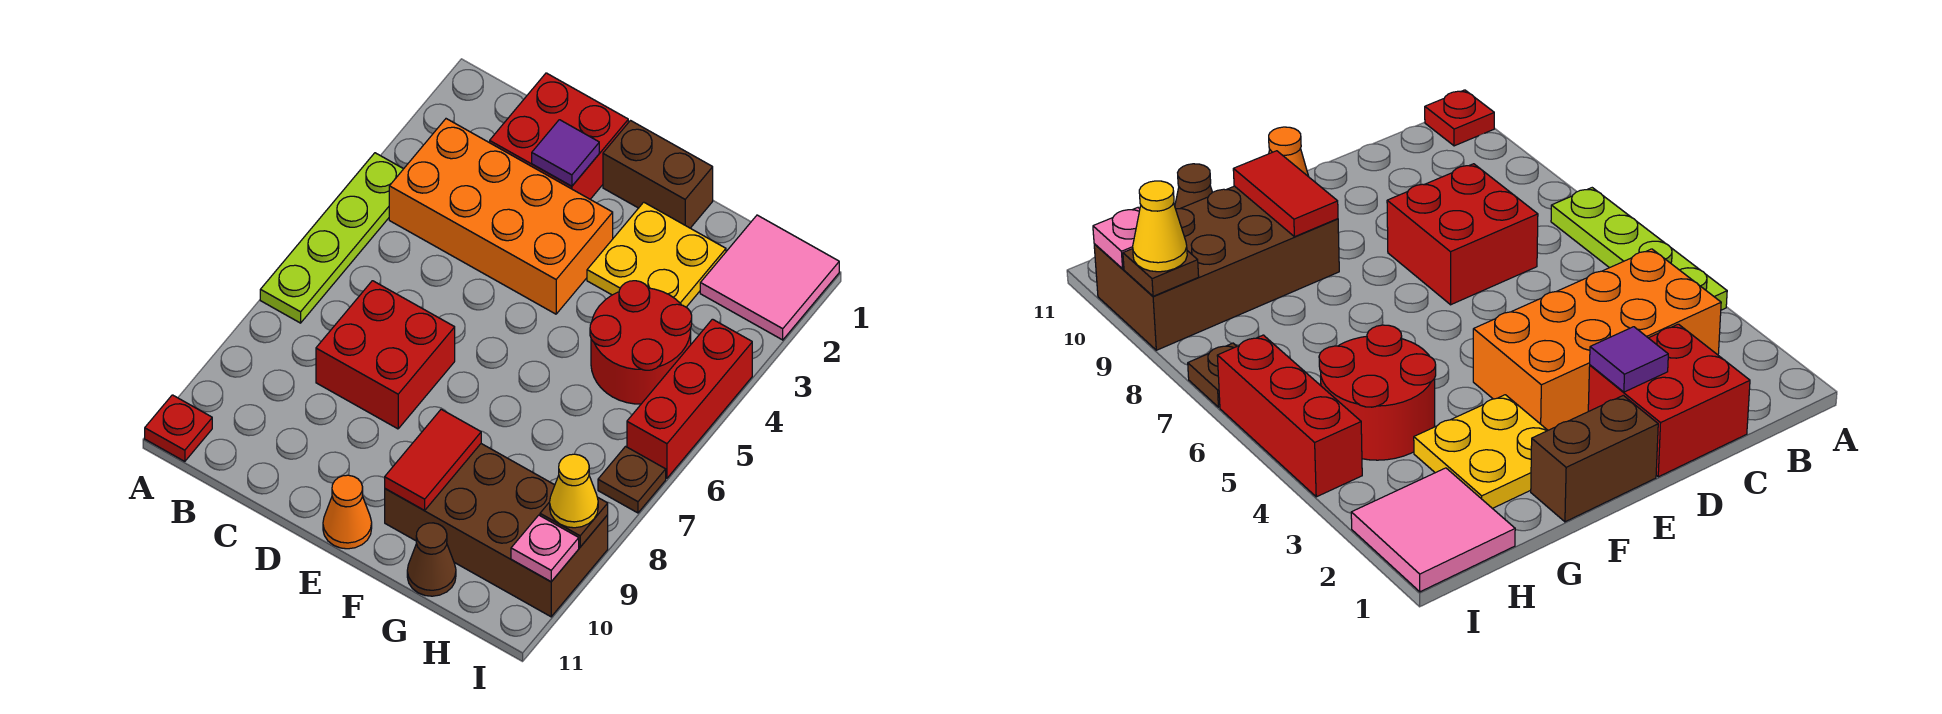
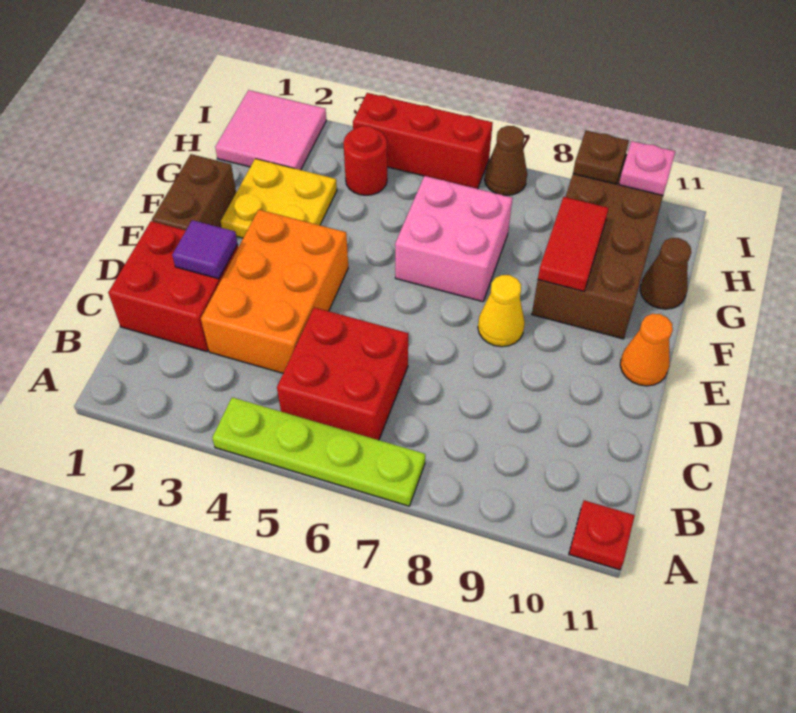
orange 2x4 brick [389,119,613,314] -> orange 2x3 brick [201,210,348,373]
red 2x2 brick [316,281,455,429] -> red 2x2 brick moved to [277,307,408,440]
none -> pink 2x2 brick [395,176,512,302]
red 1x2 tile [385,409,481,511] -> red 1x2 tile turned to [538,197,609,291]
red 2x2 round brick [590,281,692,404] -> red 1x1 round brick [343,126,387,195]
brown 1x1 plate [598,446,666,513] -> brown 1x1 cone [485,126,527,196]
yellow 1x1 cone [550,454,598,528] -> yellow 1x1 cone moved to [478,275,525,347]

